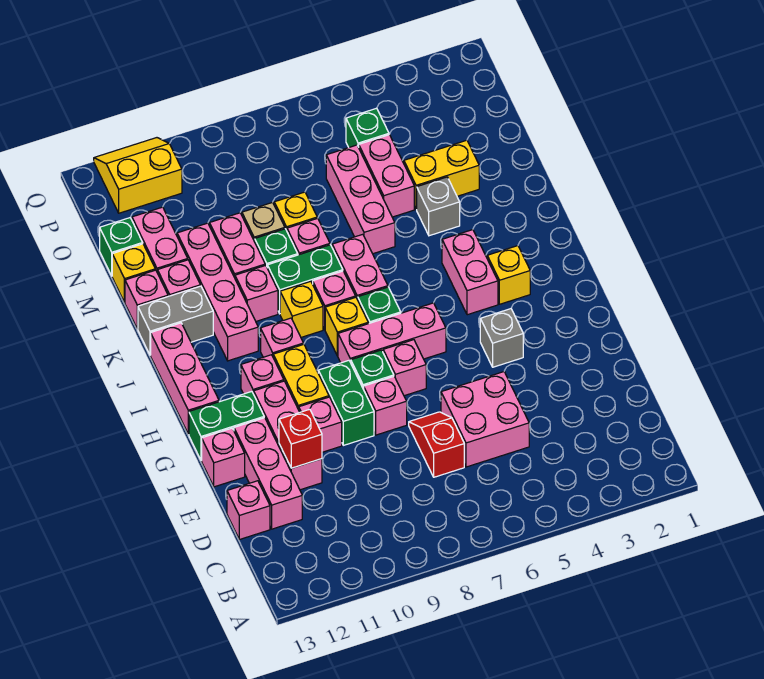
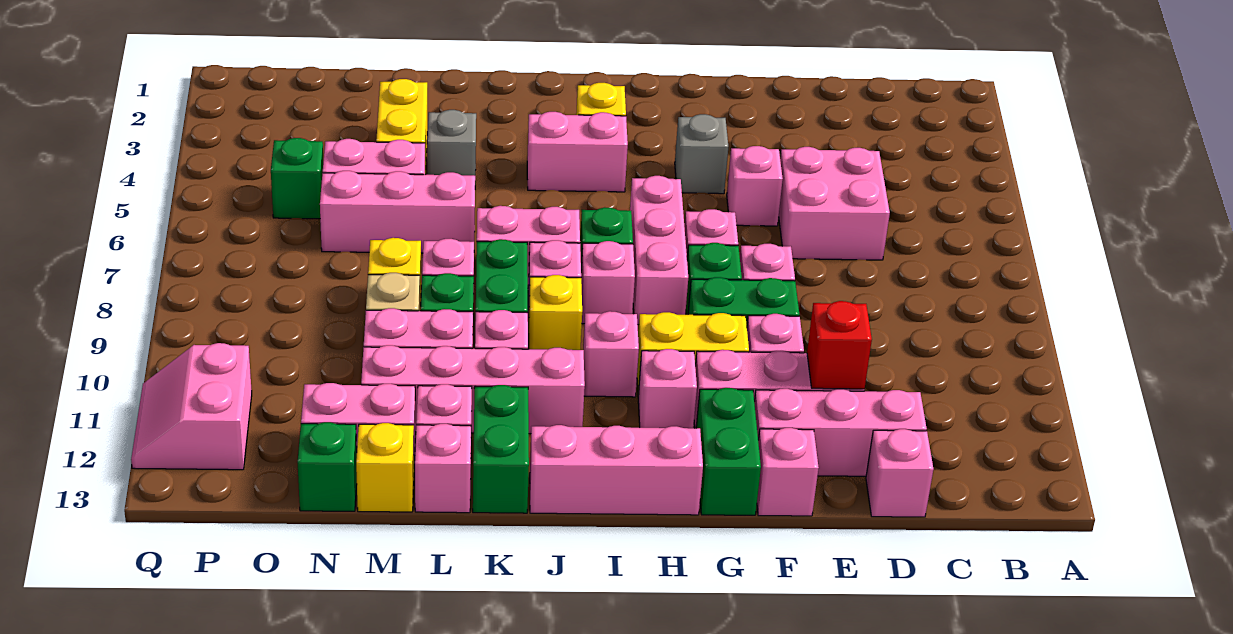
red 1x2 slope [409,412,464,477] -> none
none -> pink 1x1 brick [727,146,783,226]
yellow 1x1 brick [325,297,368,356] -> pink 1x1 brick [581,241,635,324]
grey 1x2 brick [138,286,213,355] -> green 1x2 brick [473,385,529,513]
yellow 2x2 slope [94,138,182,213] -> pink 2x2 slope [131,343,252,470]

